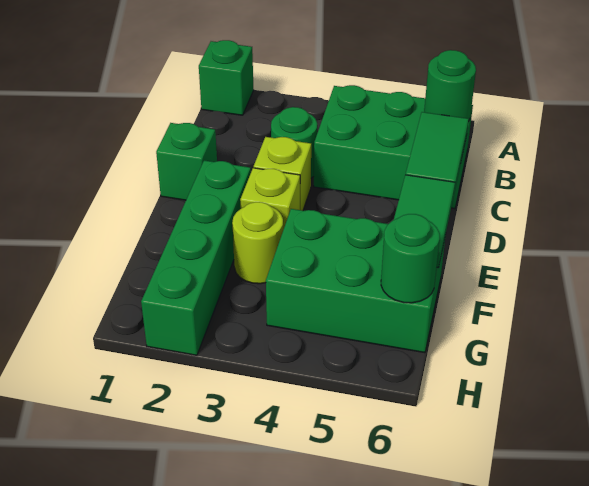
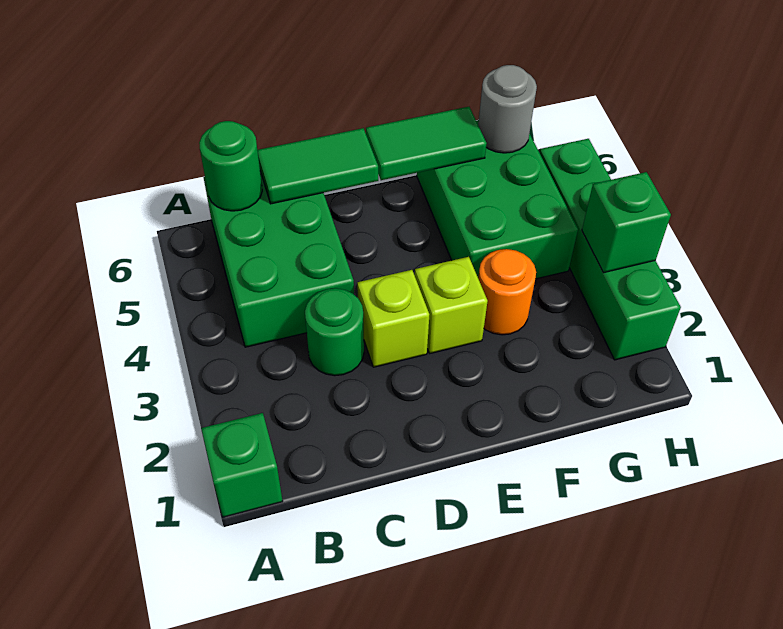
green 1x1 brick [156,123,217,200] -> green 1x1 brick moved to [582,172,671,272]
green 1x4 brick [141,160,251,355] -> green 1x4 brick turned to [539,139,681,360]
lime 1x1 round brick [232,202,283,284] -> orange 1x1 round brick [478,249,536,335]
green 1x1 round brick [381,214,440,303] -> grey 1x1 round brick [478,65,537,153]

